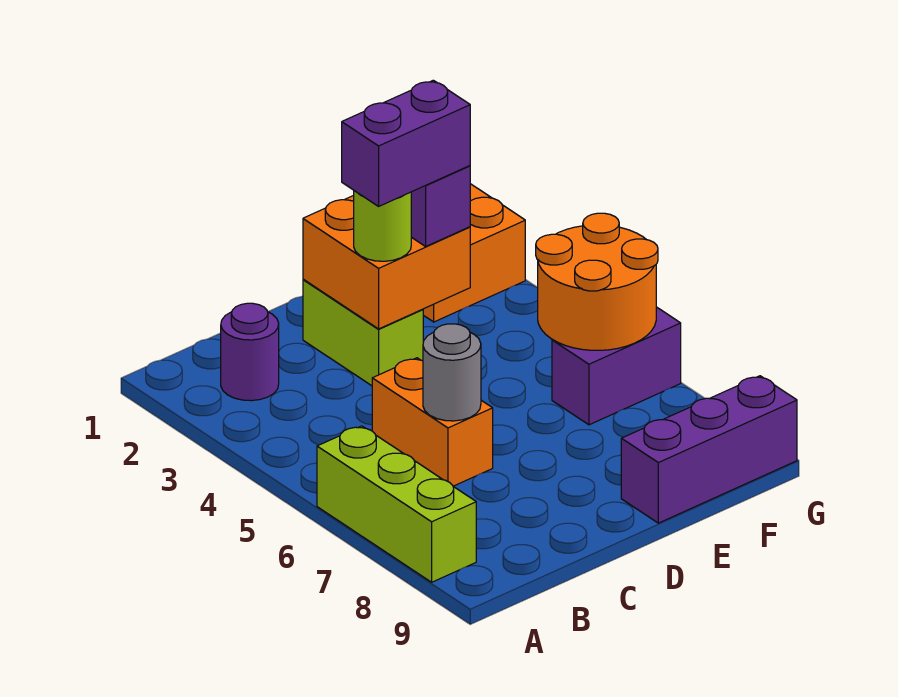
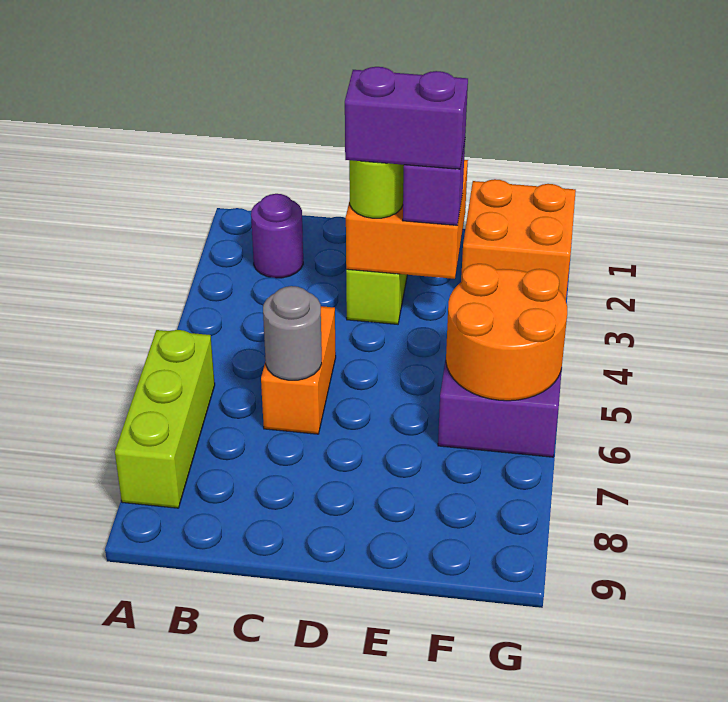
purple 1x3 brick [621,376,797,523] -> none

